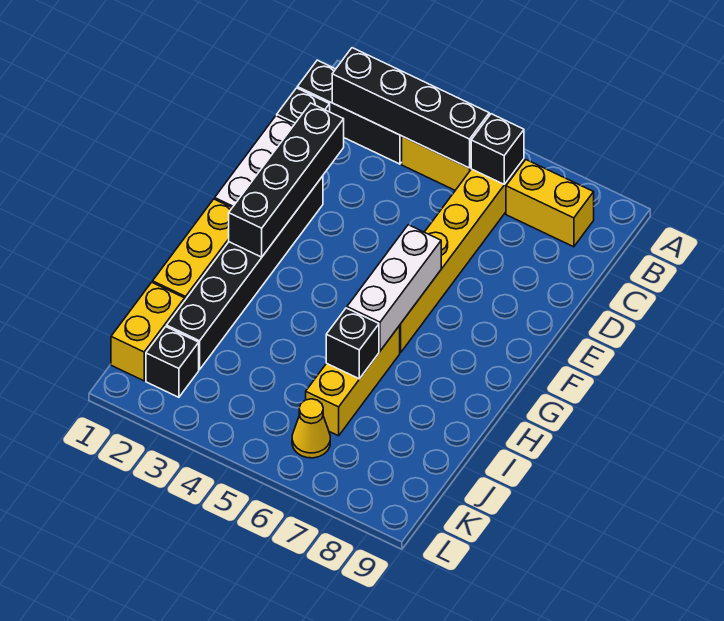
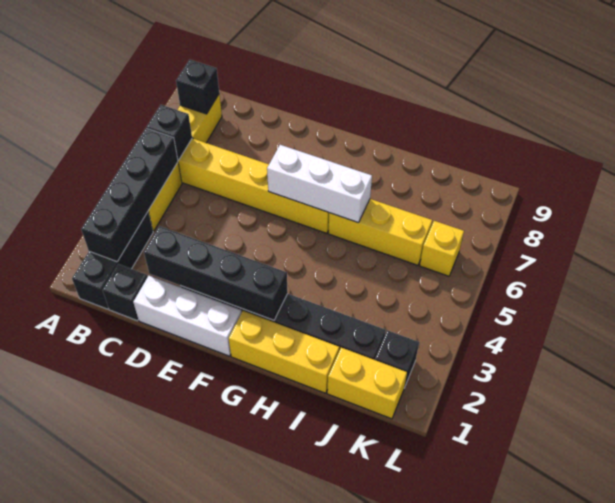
black 1x1 brick [326,308,379,379] -> black 1x1 brick moved to [176,60,219,114]
yellow 1x1 cone [292,399,330,458] -> yellow 1x1 brick [420,221,464,276]

